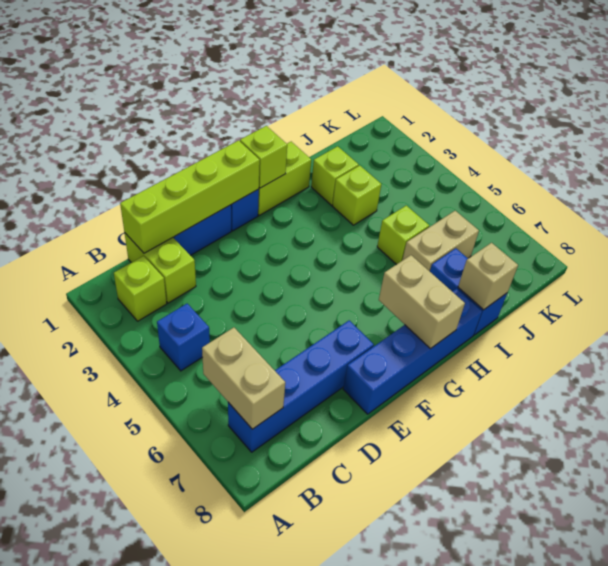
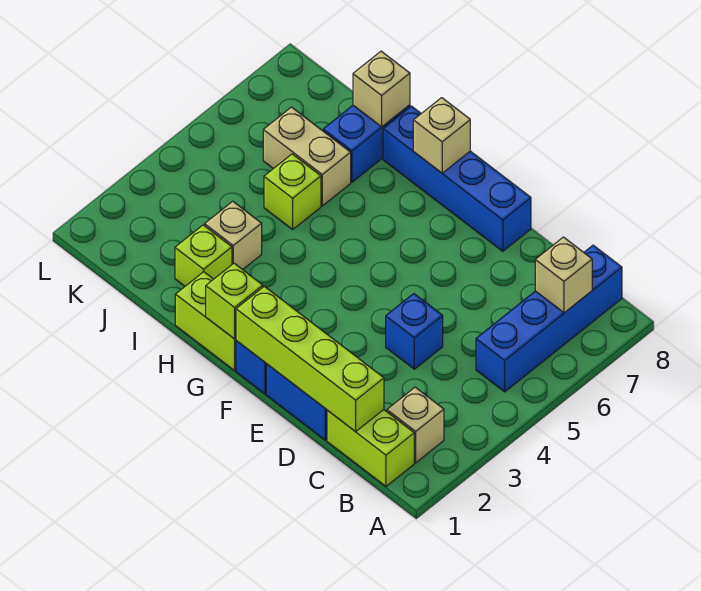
lime 1x1 brick [114,256,167,321] -> tan 1x1 brick [387,387,444,463]
blue 1x1 brick [157,304,210,371] -> blue 1x1 brick moved to [386,294,443,369]
tan 1x2 brick [202,328,285,429] -> tan 1x1 brick [535,237,592,313]
blue 1x4 brick [228,320,374,452] -> blue 1x4 brick turned to [476,245,622,392]
lime 1x2 brick [124,232,196,303] -> lime 1x2 brick turned to [327,410,414,486]
tan 1x2 brick [379,255,465,348] -> tan 1x1 brick [413,98,470,173]
lime 1x1 brick [333,165,381,225] -> tan 1x1 brick [205,201,262,270]

